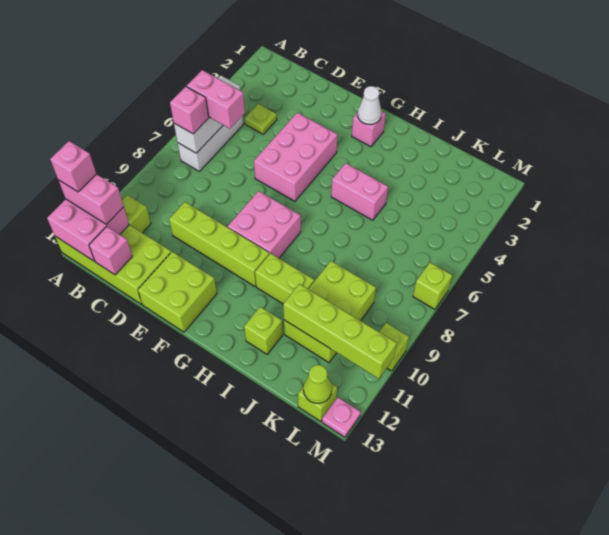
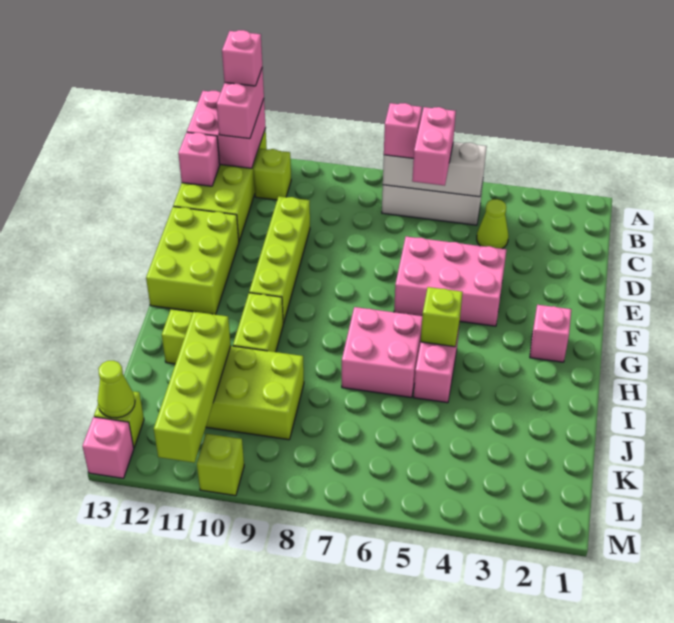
lime 1x1 plate [245,104,277,134] -> lime 1x1 cone [477,199,509,249]
lime 2x2 brick [138,252,217,332] -> lime 2x3 brick [146,207,239,315]
pink 2x2 brick [228,191,301,258] -> pink 2x2 brick moved to [342,307,422,398]
white 1x1 cone [358,86,382,125] -> none
lime 1x1 brick [413,263,452,309] -> lime 1x1 brick moved to [421,287,463,347]
pink 1x1 plate [322,397,361,437] -> pink 1x1 brick [82,417,134,478]

